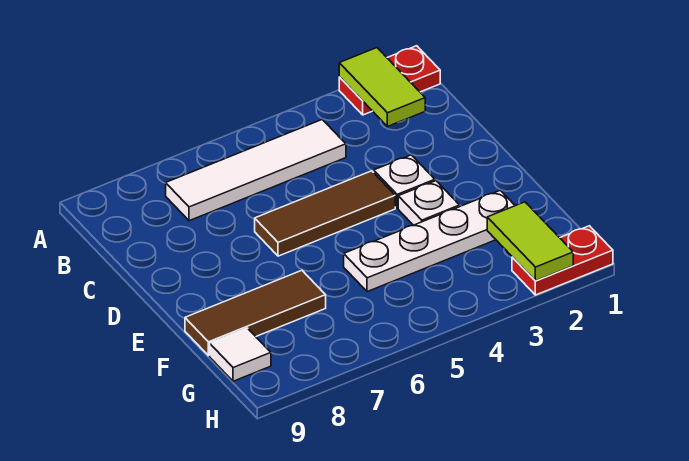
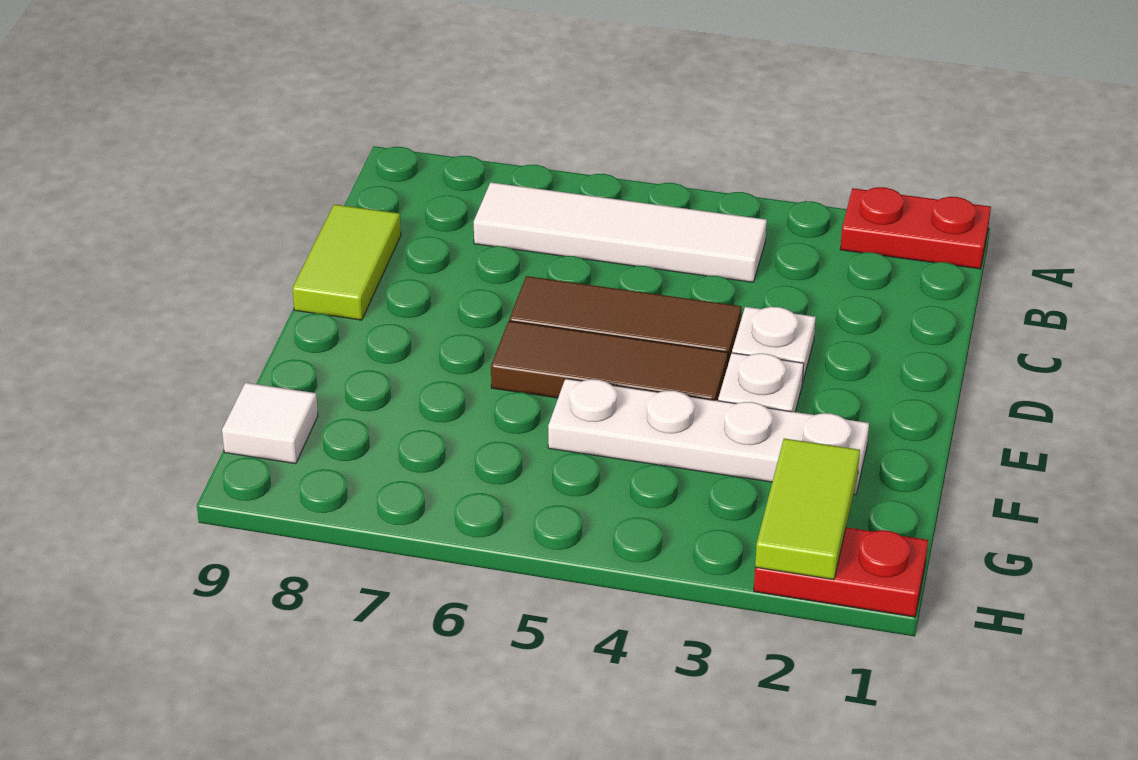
lime 1x2 tile [339,48,425,127] -> lime 1x2 tile moved to [293,204,401,320]
brown 1x3 tile [185,270,326,356] -> brown 1x3 tile moved to [491,321,728,401]

